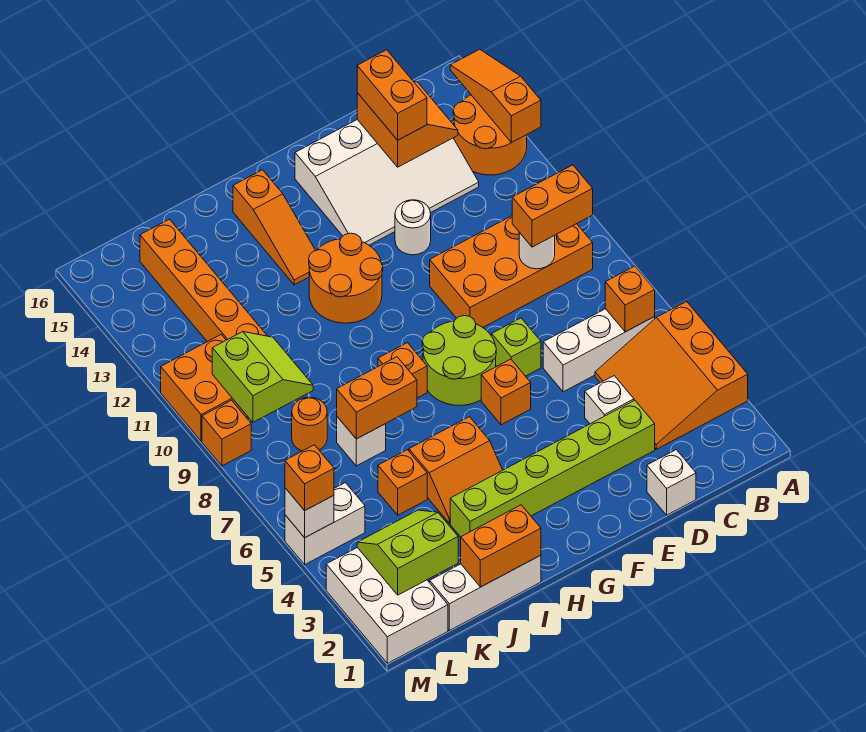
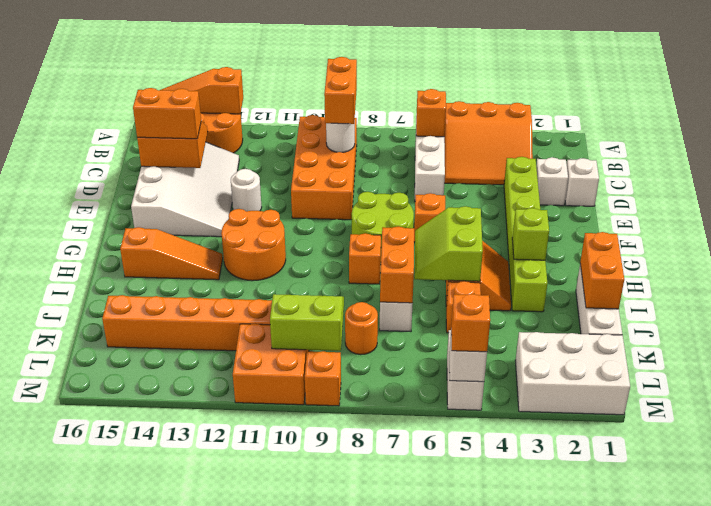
white 1x1 brick [585,376,634,424] -> white 1x1 brick moved to [536,157,568,206]
lime 1x1 brick [492,318,541,376] -> lime 1x1 brick moved to [512,208,549,260]
lime 2x2 slope [357,510,458,595] -> lime 2x2 slope moved to [414,206,483,281]

